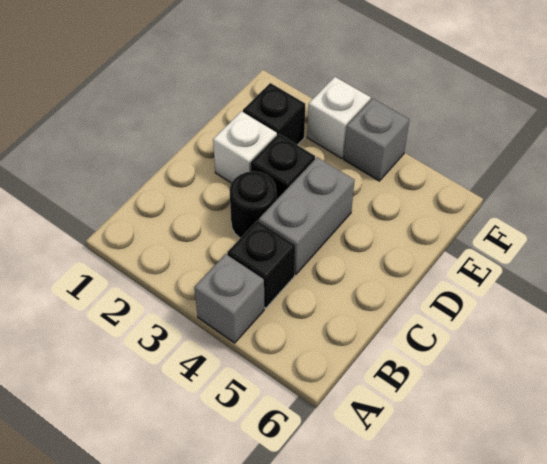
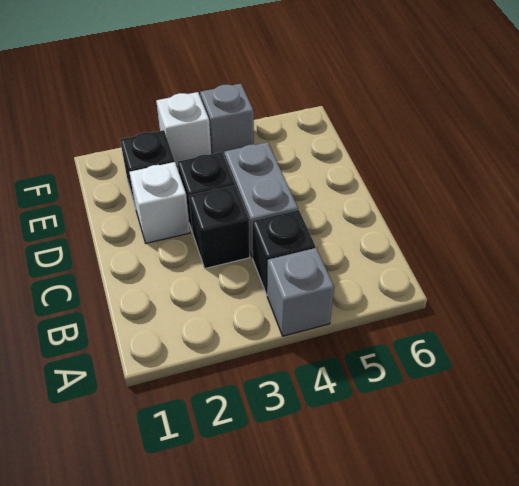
black 1x1 round brick [230,171,276,238] -> black 1x1 brick [189,185,250,268]

